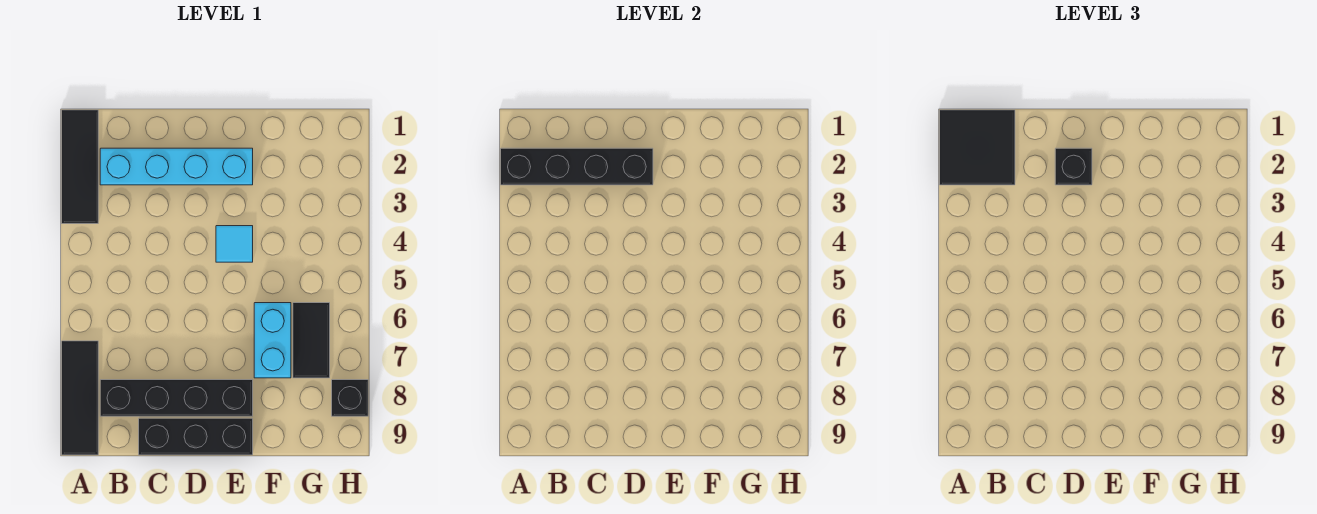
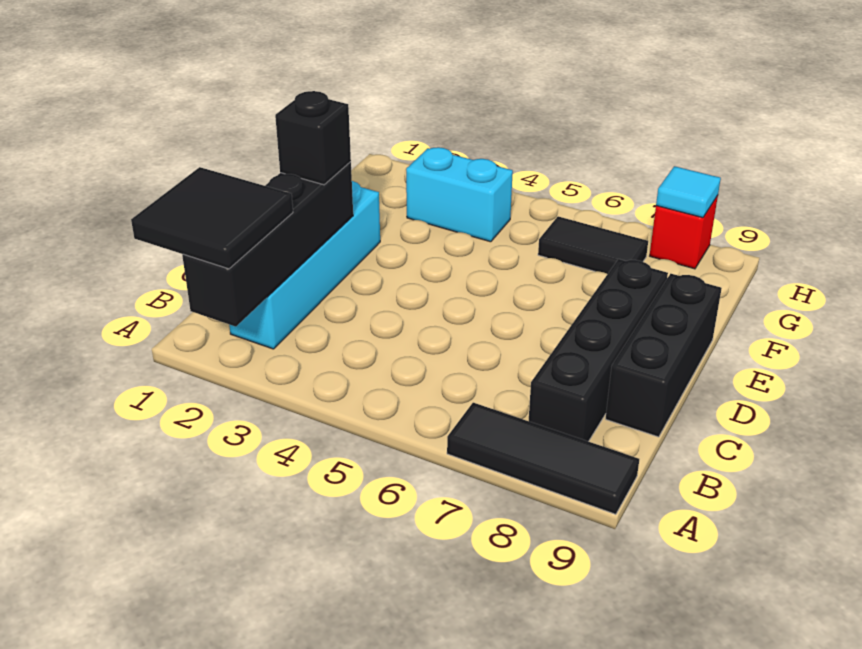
black 1x3 tile [62,110,98,224] -> none
cyan 1x1 tile [216,226,253,262] -> cyan 1x1 tile moved to [656,166,721,218]
cyan 1x2 brick [254,303,291,378] -> cyan 1x2 brick moved to [406,147,513,242]
black 1x1 brick [332,380,368,416] -> red 1x1 brick [650,196,718,269]

